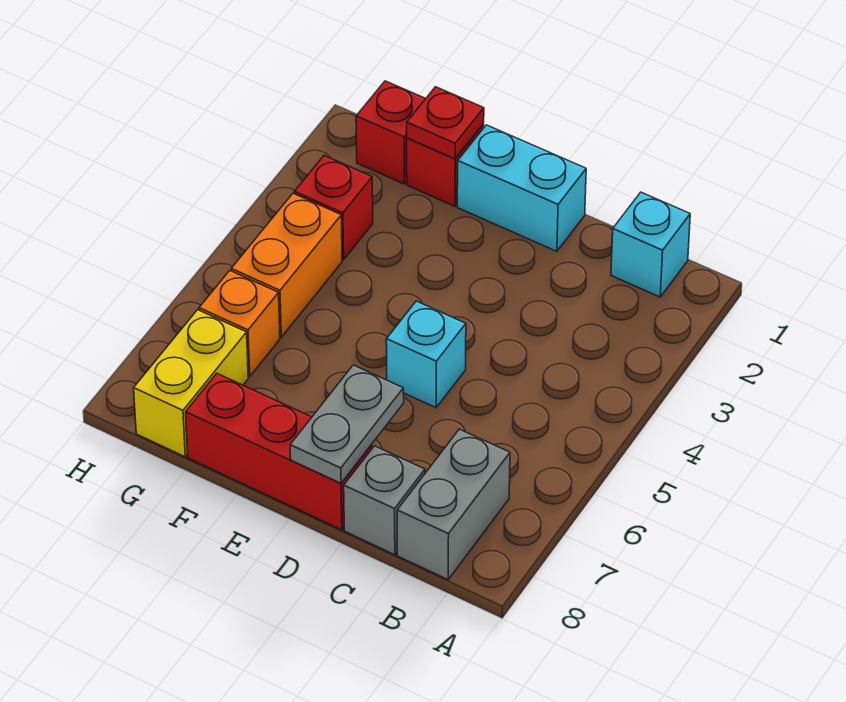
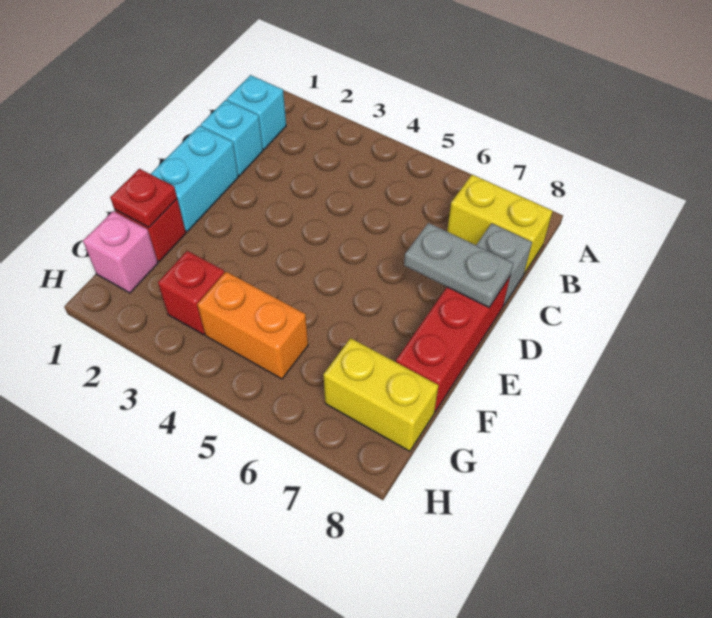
grey 1x2 brick [397,429,510,580] -> yellow 1x2 brick [447,175,553,274]
cyan 1x1 brick [386,301,466,408] -> cyan 1x1 brick moved to [201,100,263,176]
red 1x1 brick [356,81,426,184] -> pink 1x1 brick [83,211,158,293]
orange 1x1 brick [199,271,280,376] -> none

